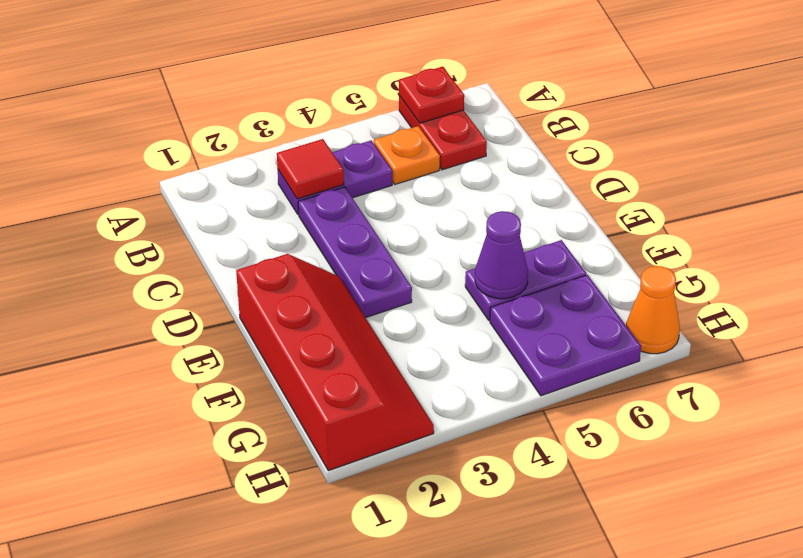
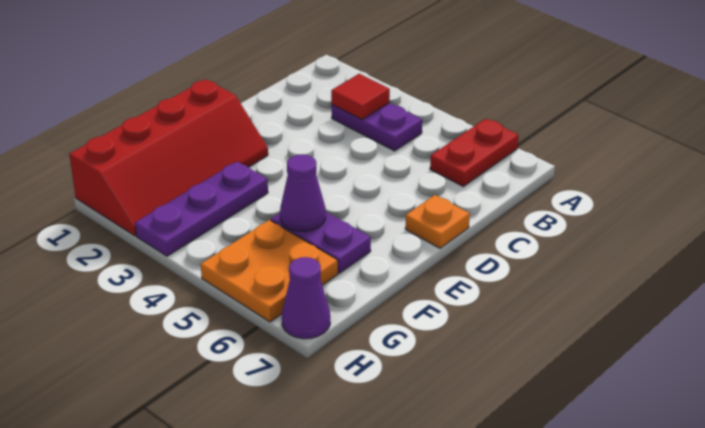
red 1x1 plate [399,67,464,123] -> none
orange 1x1 plate [374,126,440,184] -> orange 1x1 plate moved to [405,195,470,248]
purple 1x3 plate [298,187,412,318] -> purple 1x3 plate moved to [135,162,268,256]
purple 2x2 plate [490,275,641,396] -> orange 2x2 plate [201,220,338,322]
orange 1x1 cone [626,266,680,354] -> purple 1x1 cone [282,257,330,339]

